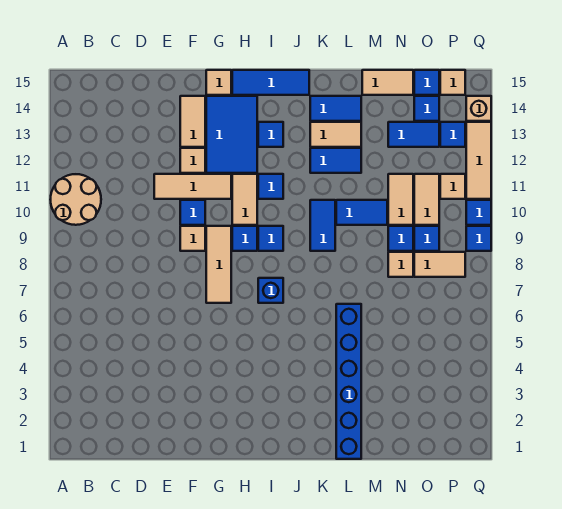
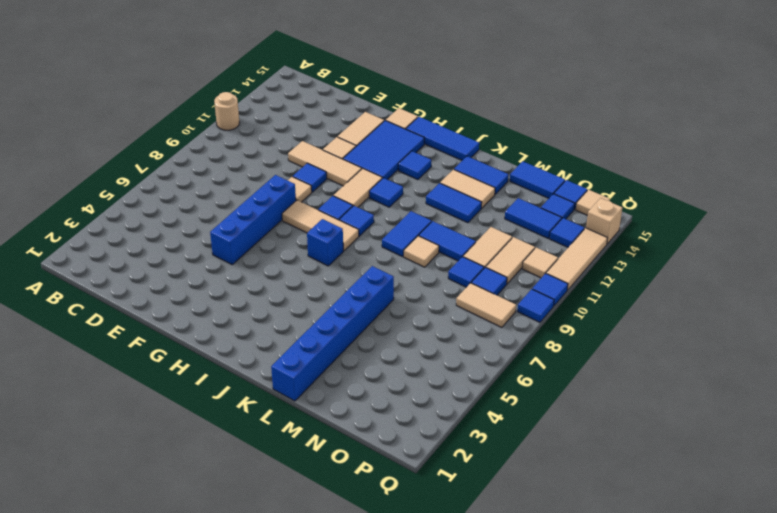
tan 2x2 round brick [50,174,101,225] -> tan 1x1 round brick [214,92,239,130]
none -> blue 1x4 brick [210,175,296,264]
tan 1x3 tile [206,226,231,303] -> tan 1x3 tile turned to [282,200,359,251]
tan 1x2 tile [362,70,413,95] -> blue 1x2 tile [510,161,565,198]
tan 1x1 tile [388,252,413,277] -> tan 1x1 tile moved to [404,236,439,267]

